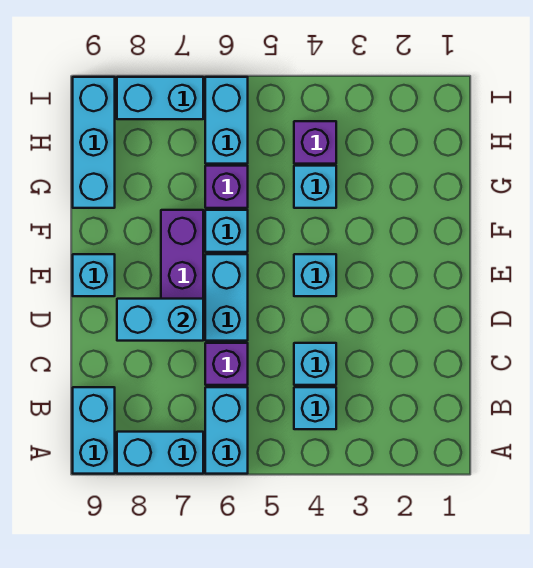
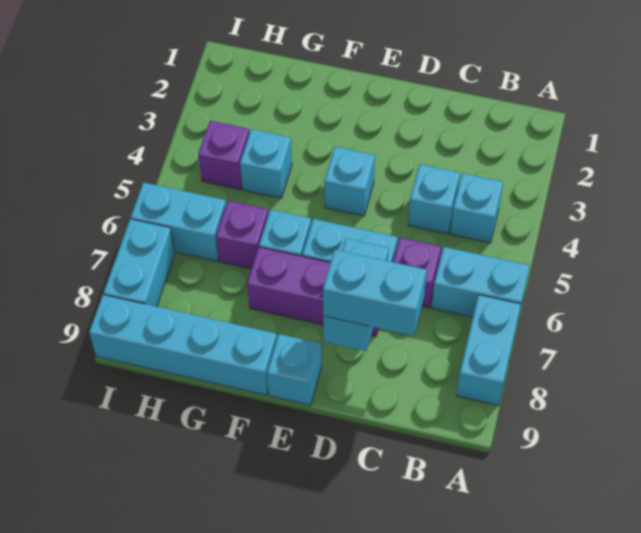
cyan 1x2 brick [73,387,115,474] -> cyan 1x2 brick moved to [323,250,426,336]
cyan 1x3 brick [73,77,115,208] -> cyan 1x4 brick [89,295,277,395]

